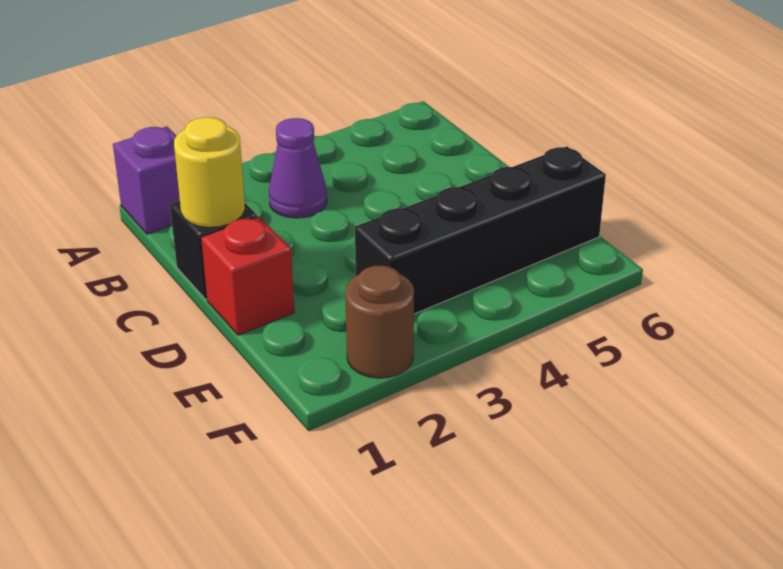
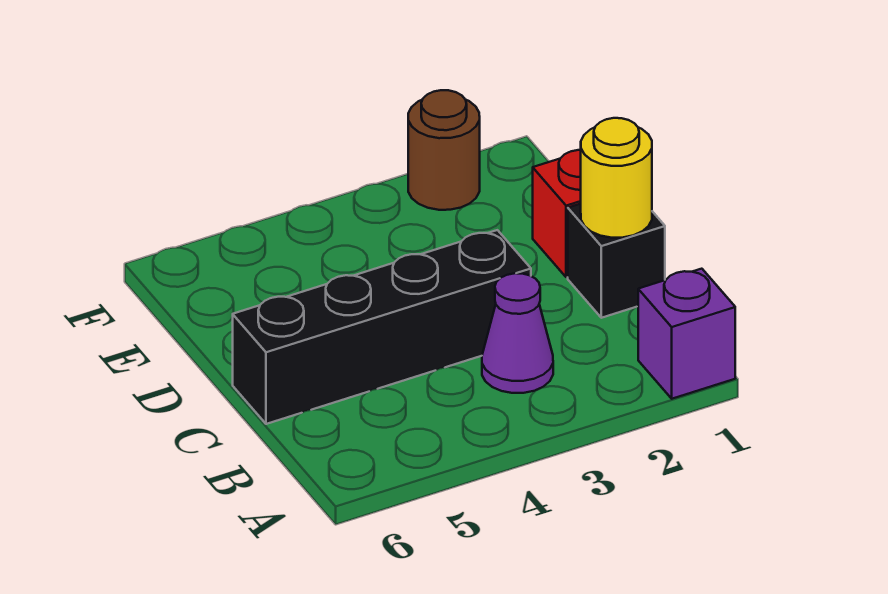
black 1x4 brick [355,146,606,314] -> black 1x4 brick moved to [233,230,531,424]

